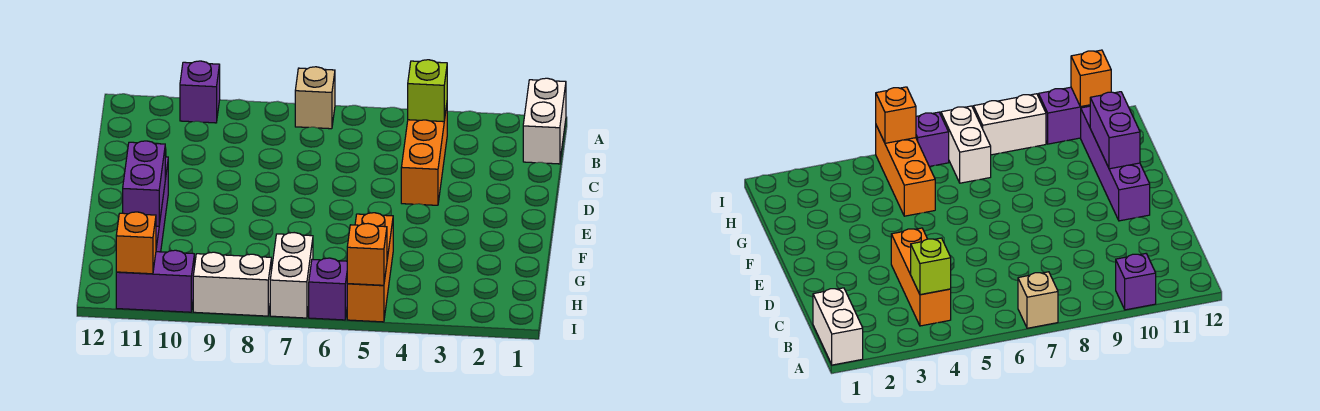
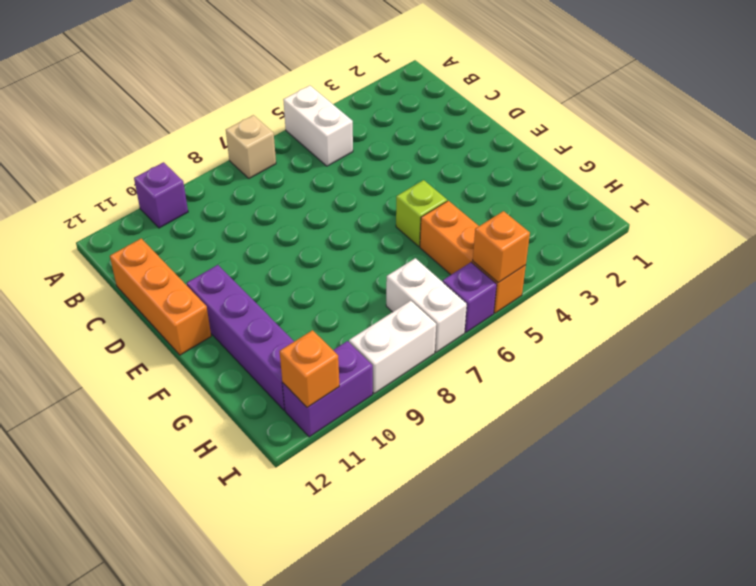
white 1x2 brick [523,78,566,164] -> white 1x2 brick moved to [283,85,353,166]
orange 1x3 brick [401,105,447,205] -> orange 1x3 brick moved to [110,238,211,355]
lime 1x1 brick [408,60,447,122] -> lime 1x1 brick moved to [396,180,447,246]
purple 1x2 brick [123,141,165,226] -> none

